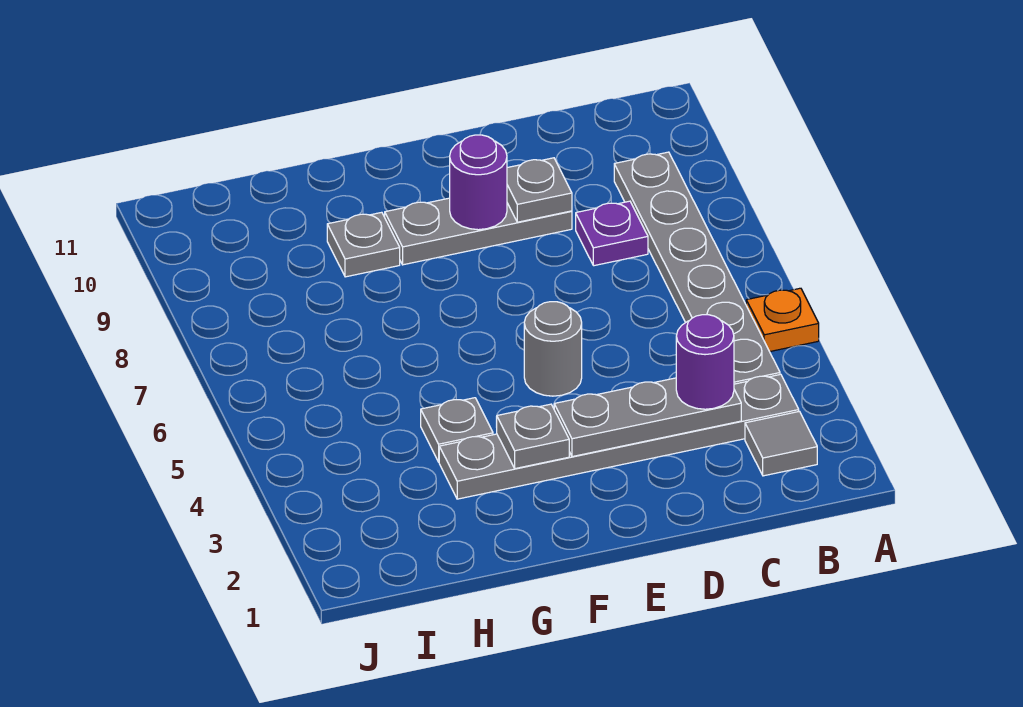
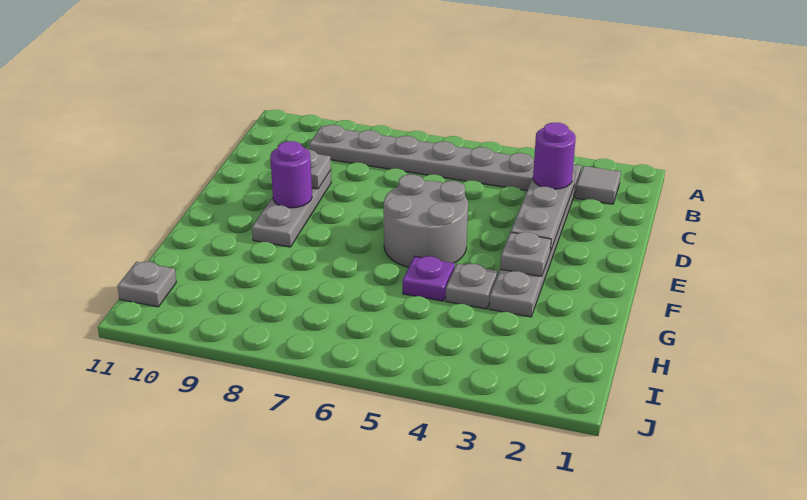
orange 1x1 plate [746,288,819,352] -> none
purple 1x1 plate [576,201,648,266] -> purple 1x1 plate moved to [403,256,455,301]
grey 1x1 round brick [524,302,582,396] -> grey 2x2 round brick [384,175,468,267]
grey 1x1 plate [327,212,400,277] -> grey 1x1 plate moved to [118,262,176,307]

